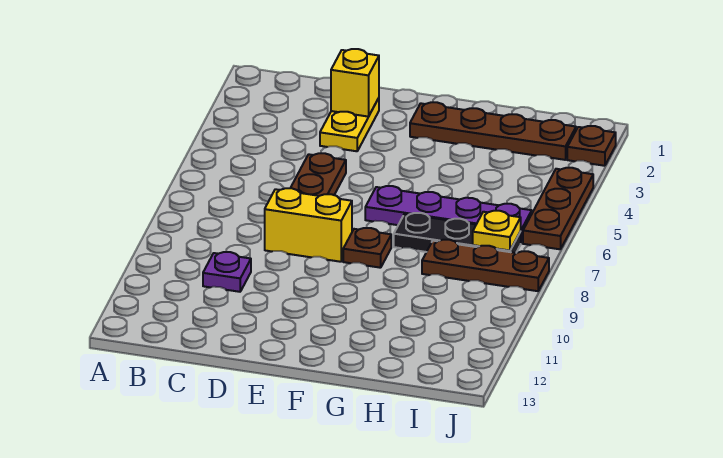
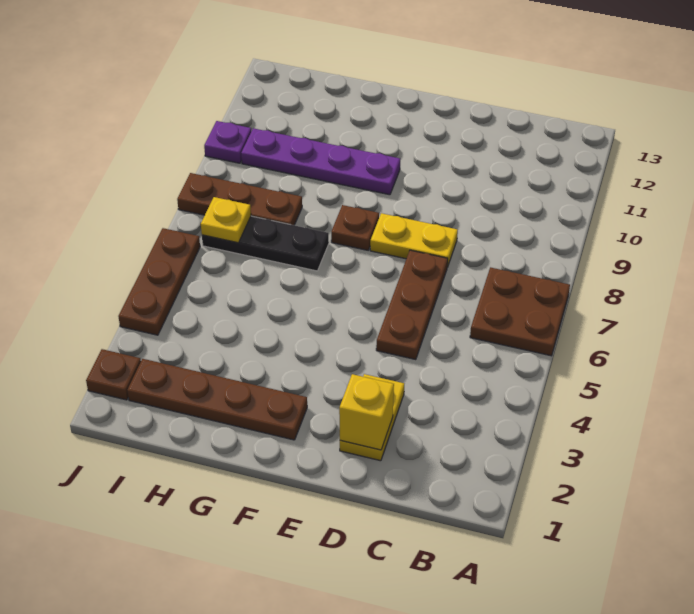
none -> brown 2x2 plate [470,267,570,356]
purple 1x1 plate [203,252,251,292] -> purple 1x1 plate moved to [204,121,251,163]
yellow 1x2 brick [265,188,352,262] -> yellow 1x2 plate [370,213,458,267]
purple 1x4 plate [365,186,532,243] -> purple 1x4 plate moved to [241,128,400,195]

